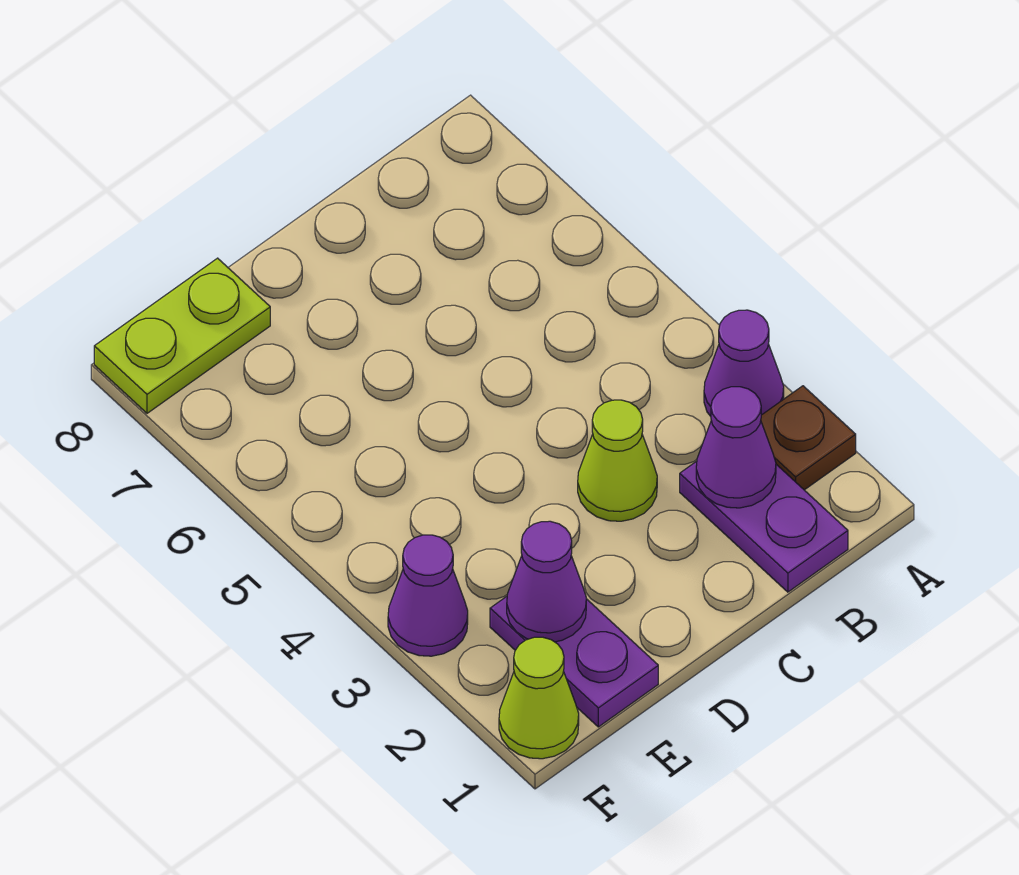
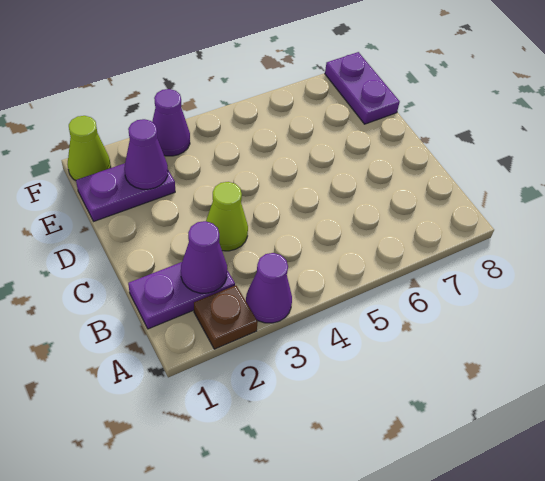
lime 1x2 plate [94,258,270,413] -> purple 1x2 plate [325,52,400,124]

